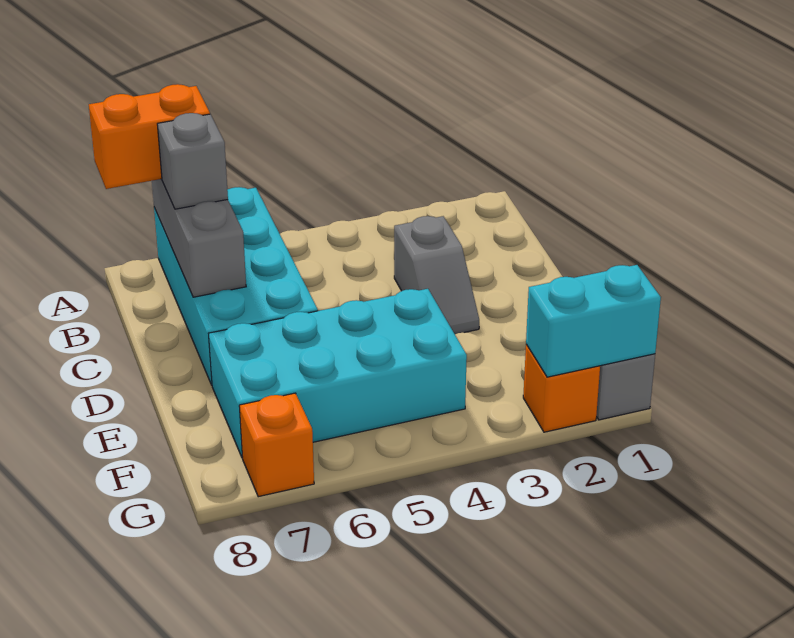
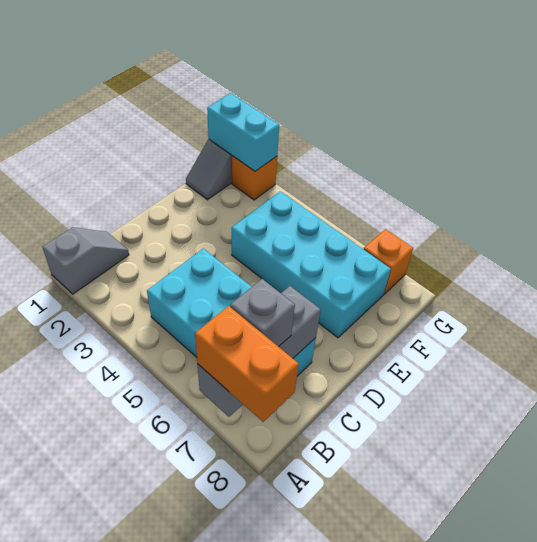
cyan 2x4 brick [154,187,318,385] -> cyan 2x4 brick turned to [147,249,316,376]
grey 1x2 slope [394,216,479,334] -> grey 1x2 slope moved to [43,227,129,294]

